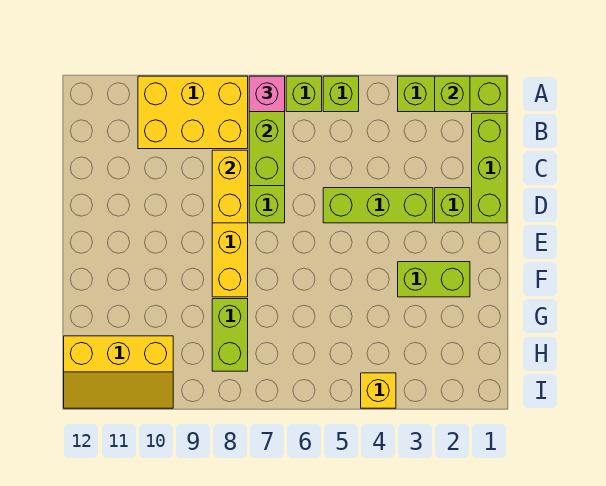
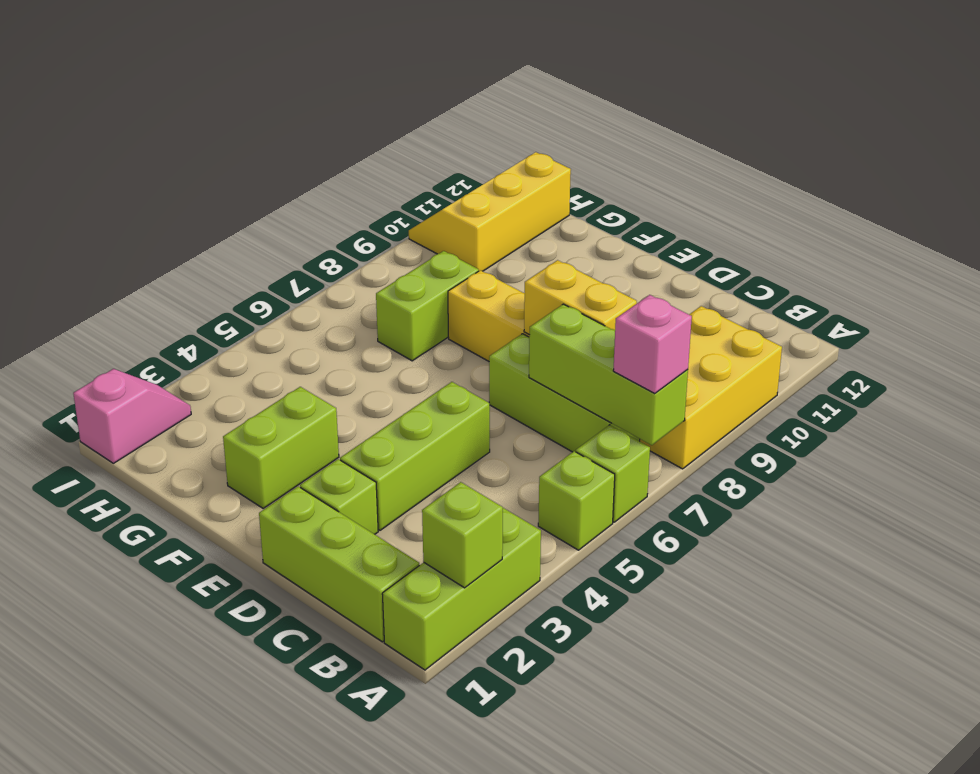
lime 1x2 brick [212,299,248,371] -> lime 1x2 brick turned to [376,251,479,361]
none -> pink 1x2 slope [73,369,191,463]
yellow 1x1 brick [361,373,396,408] -> none

